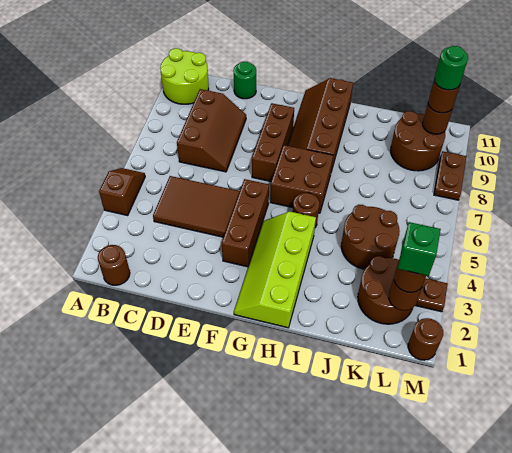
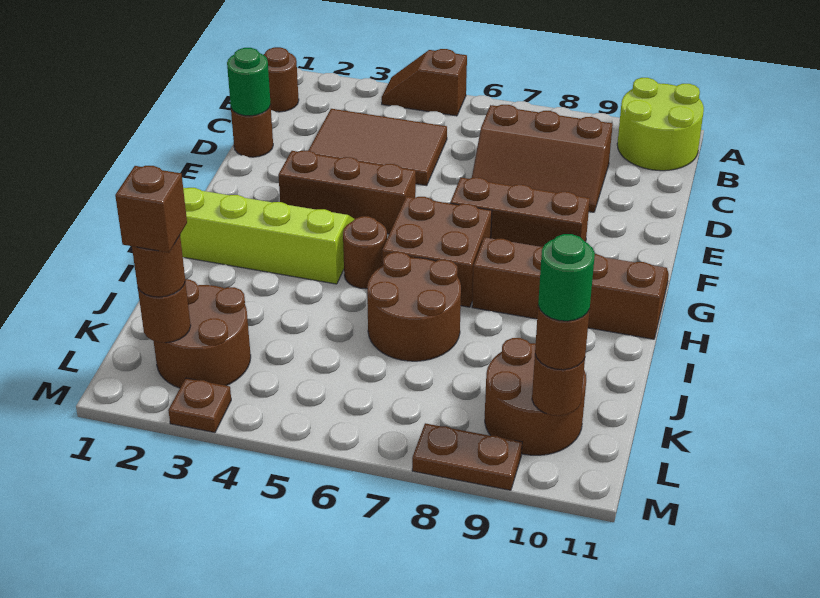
brown 1x2 slope [99,168,145,215] -> brown 1x2 slope turned to [382,49,467,116]
brown 2x3 tile [153,176,240,237] -> brown 2x3 tile turned to [308,109,447,186]
green 1x1 round brick [233,62,256,99] -> green 1x1 round brick moved to [227,48,271,116]
brown 2x2 round brick [341,205,400,269] -> brown 2x2 round brick moved to [367,252,461,361]
green 1x1 brick [398,222,441,276] -> brown 1x1 brick [115,166,187,253]
brown 1x1 round brick [408,318,443,360] -> brown 1x1 round brick moved to [231,105,273,157]

